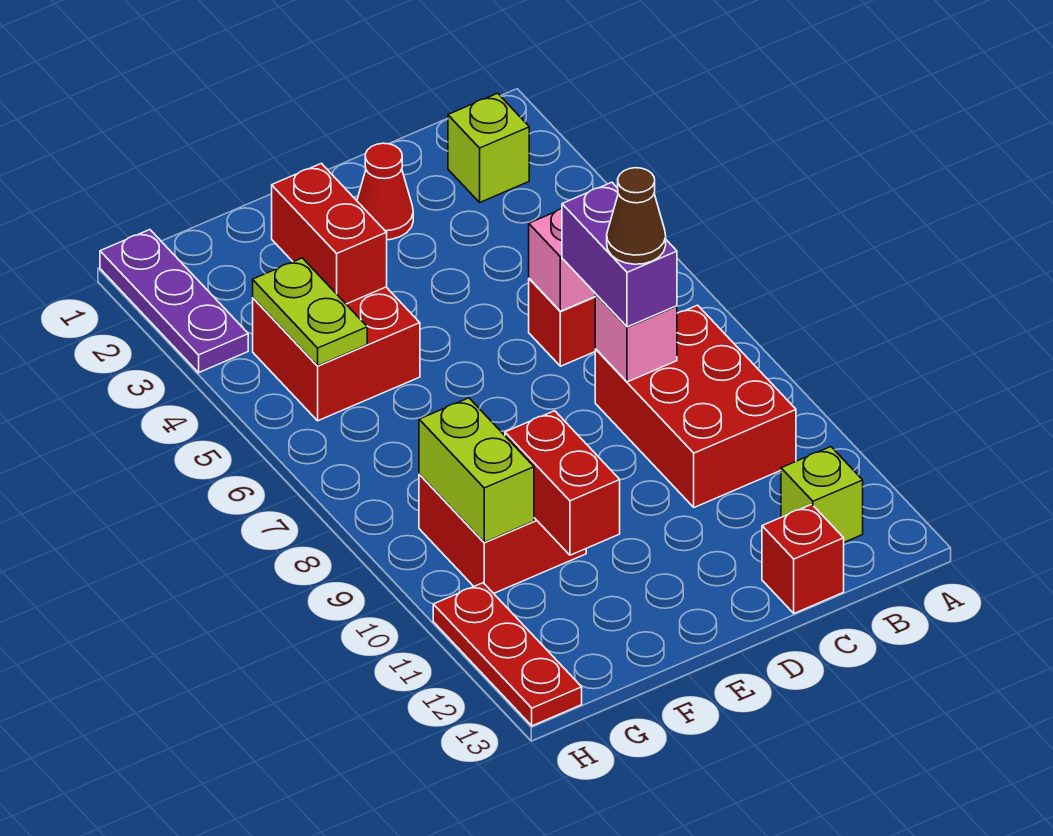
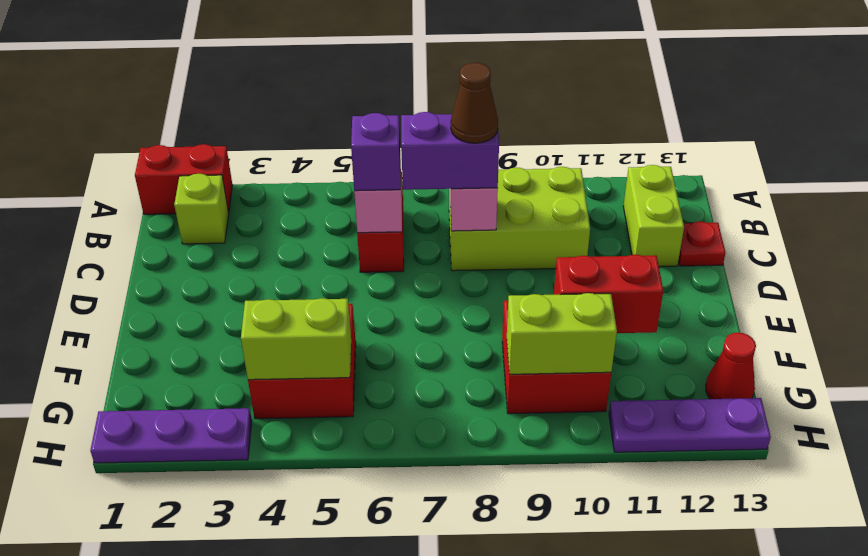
red 2x3 brick [595,305,796,507] -> lime 2x3 brick [449,167,590,271]
lime 1x1 brick [781,447,863,542] -> lime 1x2 brick [623,165,684,267]
none -> purple 1x1 brick [351,113,401,191]
red 1x1 brick [762,504,844,613] -> red 1x1 plate [678,221,725,266]
red 1x1 cone [357,143,413,240] -> red 1x1 cone moved to [706,333,756,399]
red 1x2 brick [272,163,387,304] -> red 1x2 brick moved to [135,144,232,214]
lime 1x2 plate [253,258,367,366] -> lime 1x2 brick [241,298,351,380]
red 1x3 plate [433,583,582,726] -> purple 1x3 plate [609,398,771,452]

